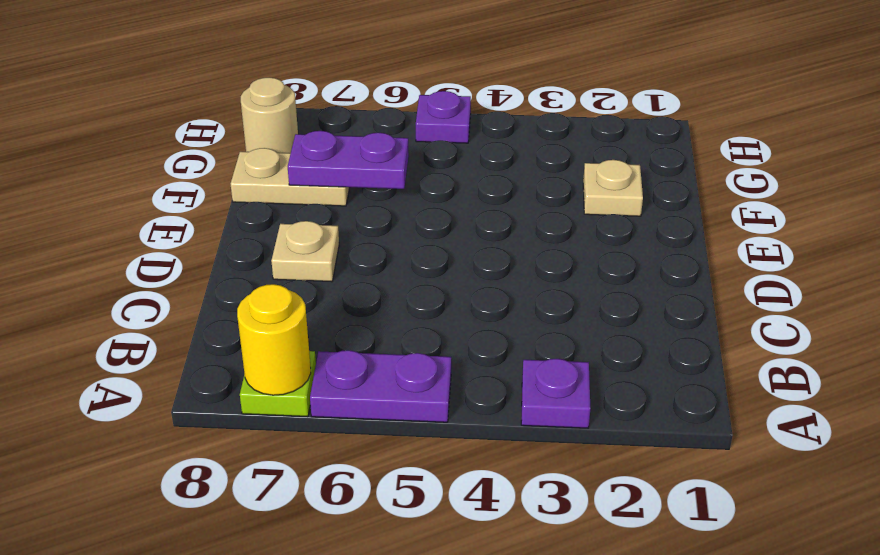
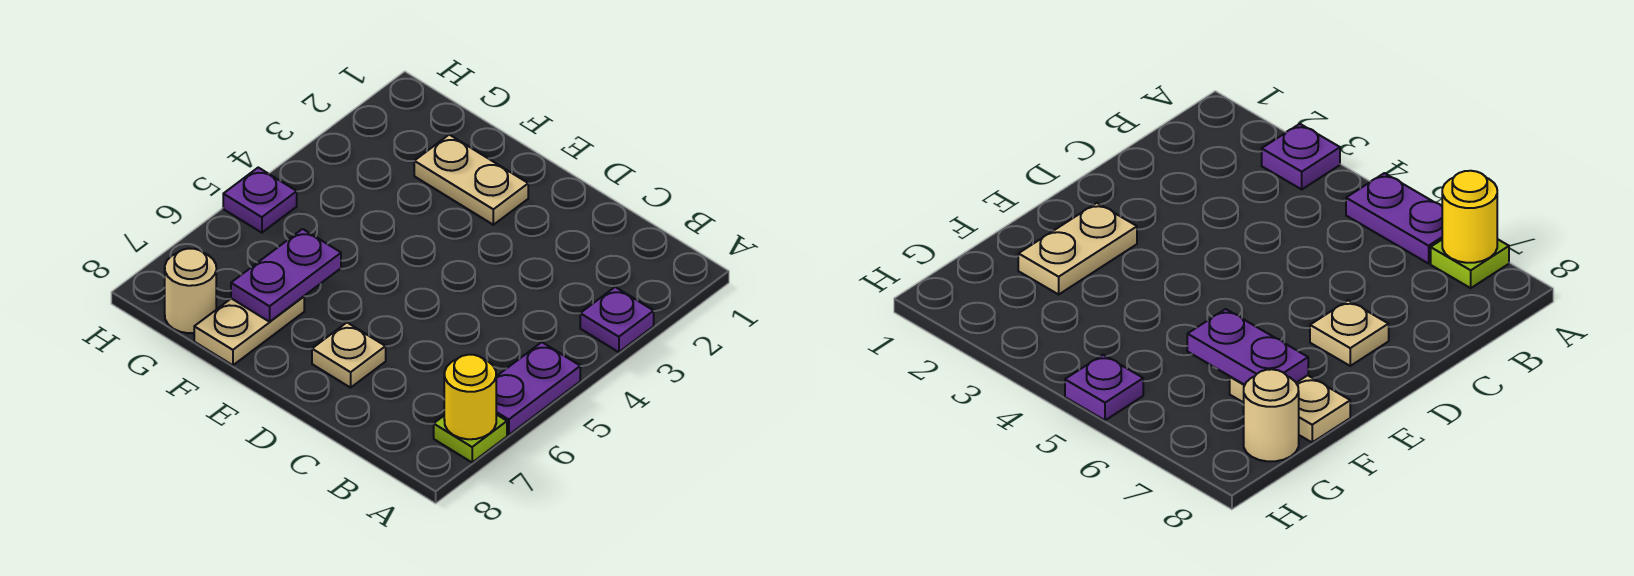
tan 1x1 plate [583,160,643,216] -> tan 1x2 plate [414,135,528,225]

